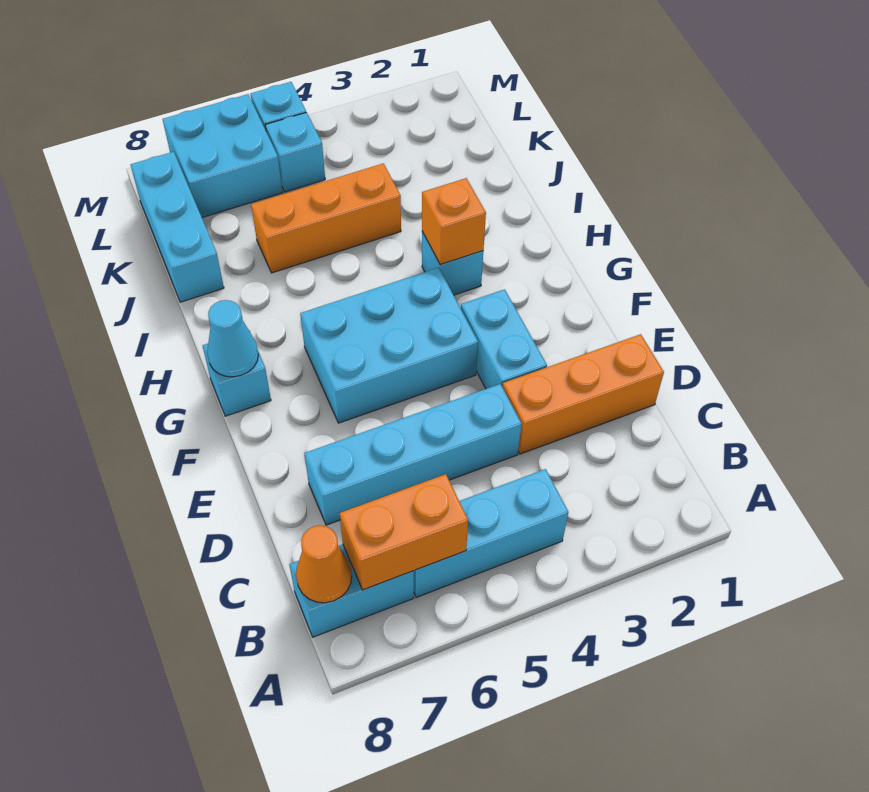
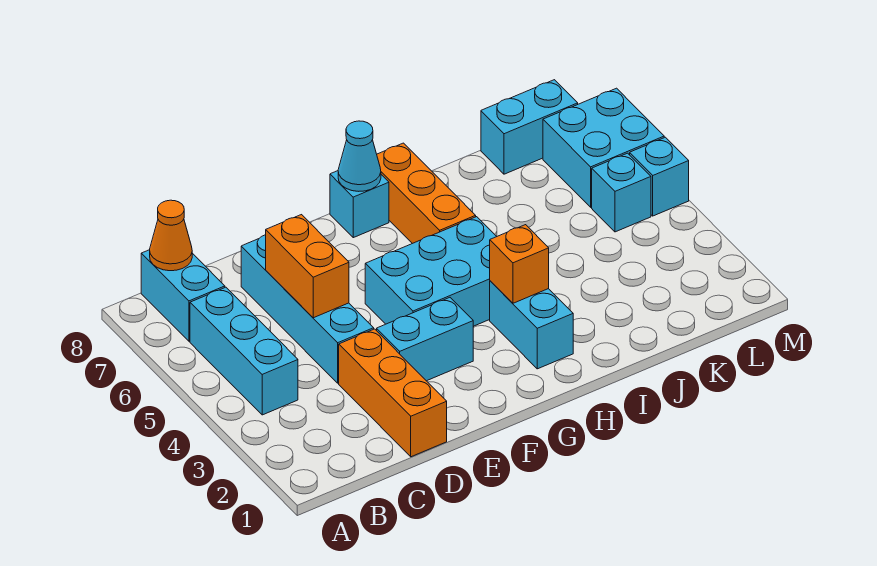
orange 1x2 brick [340,474,468,590] -> orange 1x2 brick moved to [266,215,349,318]
cyan 2x3 brick [300,268,478,423] -> cyan 2x3 brick turned to [365,217,497,326]
cyan 1x1 brick [422,232,483,295] -> cyan 1x2 brick [490,281,573,369]
orange 1x3 brick [251,163,401,273] -> orange 1x3 brick moved to [377,143,476,244]
cyan 1x3 brick [131,152,224,302] -> cyan 1x2 brick [481,80,578,174]

